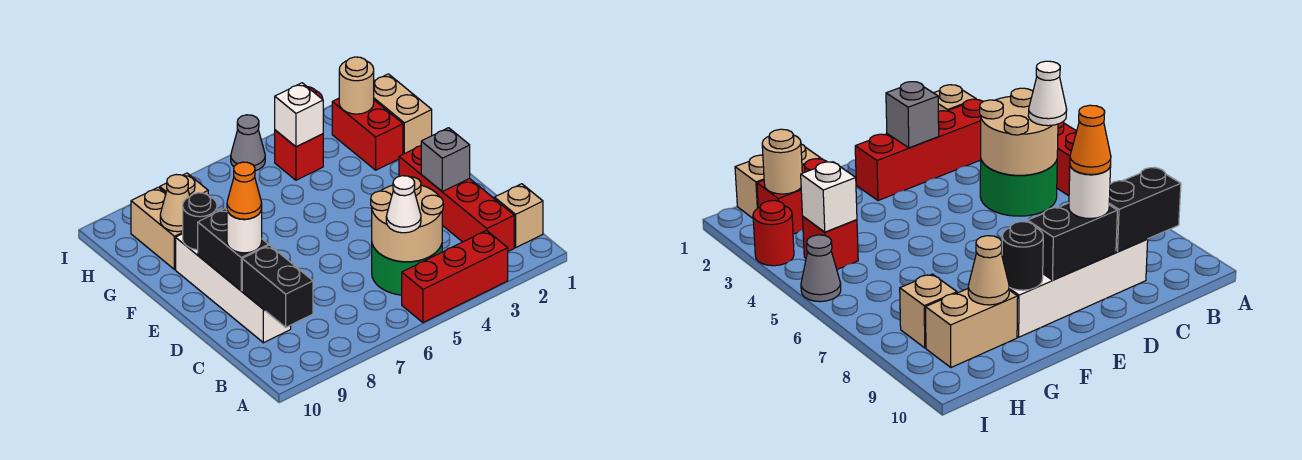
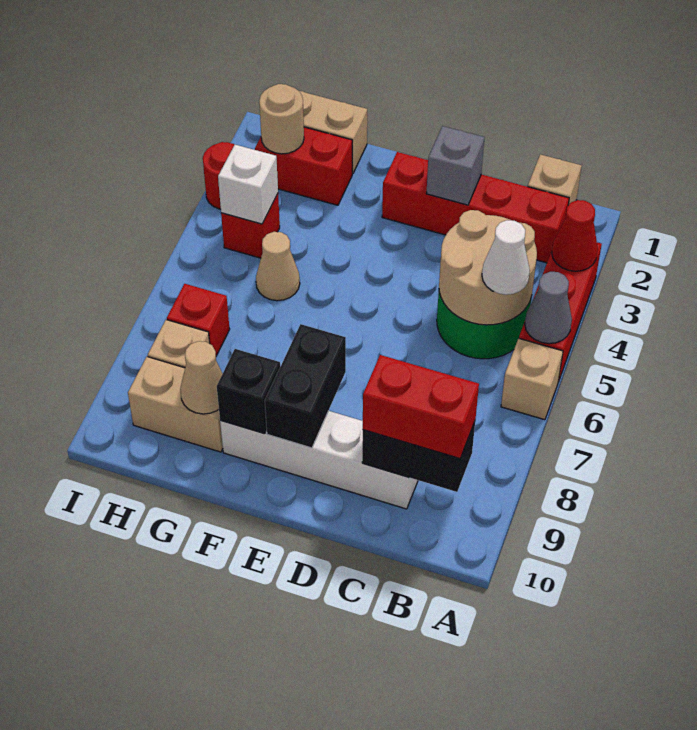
none -> red 1x1 cone [552,200,598,271]
none -> tan 1x1 brick [501,339,563,420]
none -> red 1x2 brick [363,355,479,459]
black 1x2 brick [198,209,269,291] -> black 1x2 brick turned to [265,324,346,448]
white 1x1 round brick [227,209,262,253] -> none
orange 1x1 cone [227,162,262,219] -> none
black 1x1 round brick [183,193,217,250] -> black 1x1 brick [217,349,280,434]
none -> tan 1x1 cone [256,232,300,301]
none -> red 1x1 brick [167,284,230,356]
grey 1x1 cone [231,115,265,171] -> grey 1x1 cone moved to [525,272,572,344]

